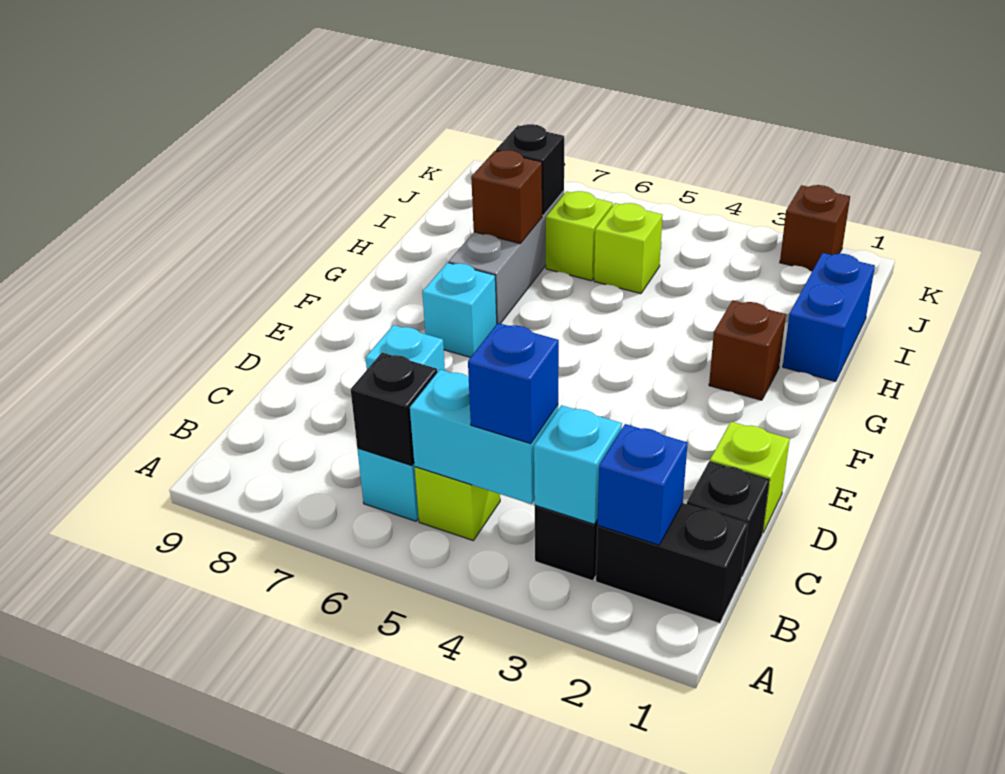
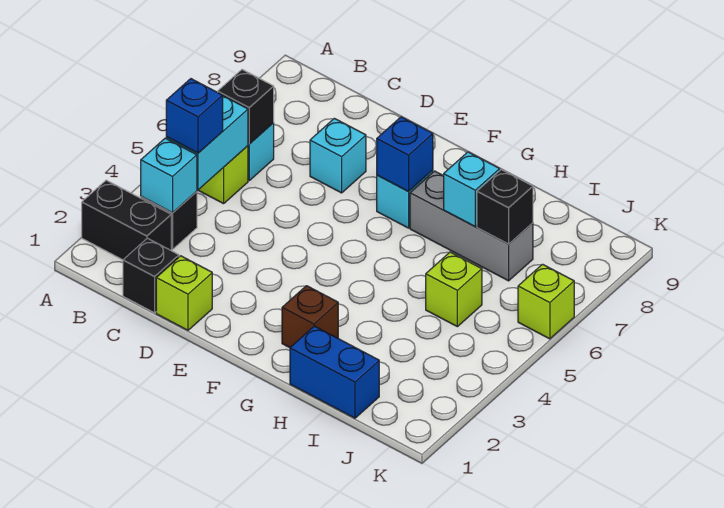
black 1x2 brick [596,503,748,623] -> black 1x2 brick turned to [82,180,171,260]
blue 1x1 brick [598,424,688,545] -> blue 1x1 brick moved to [377,117,433,192]
brown 1x1 brick [471,150,542,243] -> cyan 1x1 brick [444,152,500,226]
lime 1x1 brick [546,191,613,281] -> lime 1x1 brick moved to [518,264,574,339]
brown 1x1 brick [780,185,850,271] -> none

